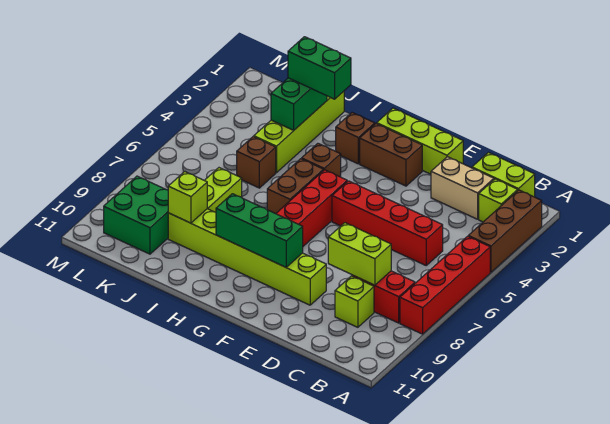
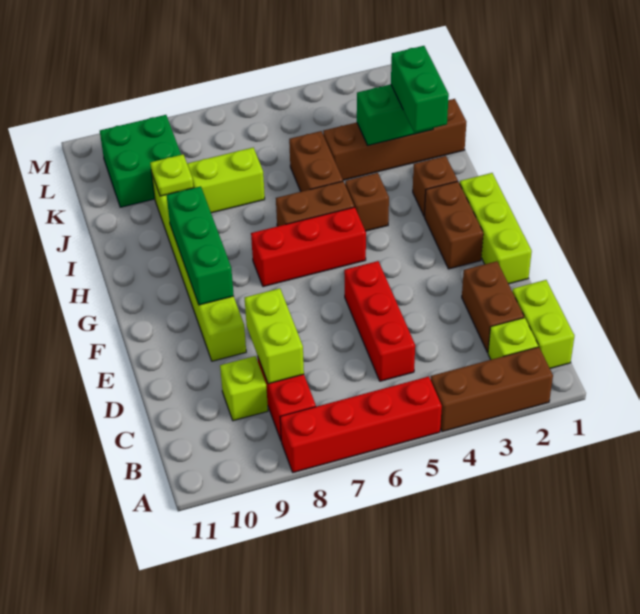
tan 1x2 brick [431,157,494,219] -> brown 1x2 brick [462,261,524,353]
red 1x4 brick [332,181,443,265] -> red 1x3 brick [344,261,415,381]
lime 1x4 brick [254,91,344,173] -> brown 1x4 brick [323,99,466,180]
brown 1x1 brick [237,137,276,188] -> brown 1x2 brick [289,131,343,192]
lime 1x1 brick [168,172,207,223] -> lime 1x1 plate [150,154,194,196]

